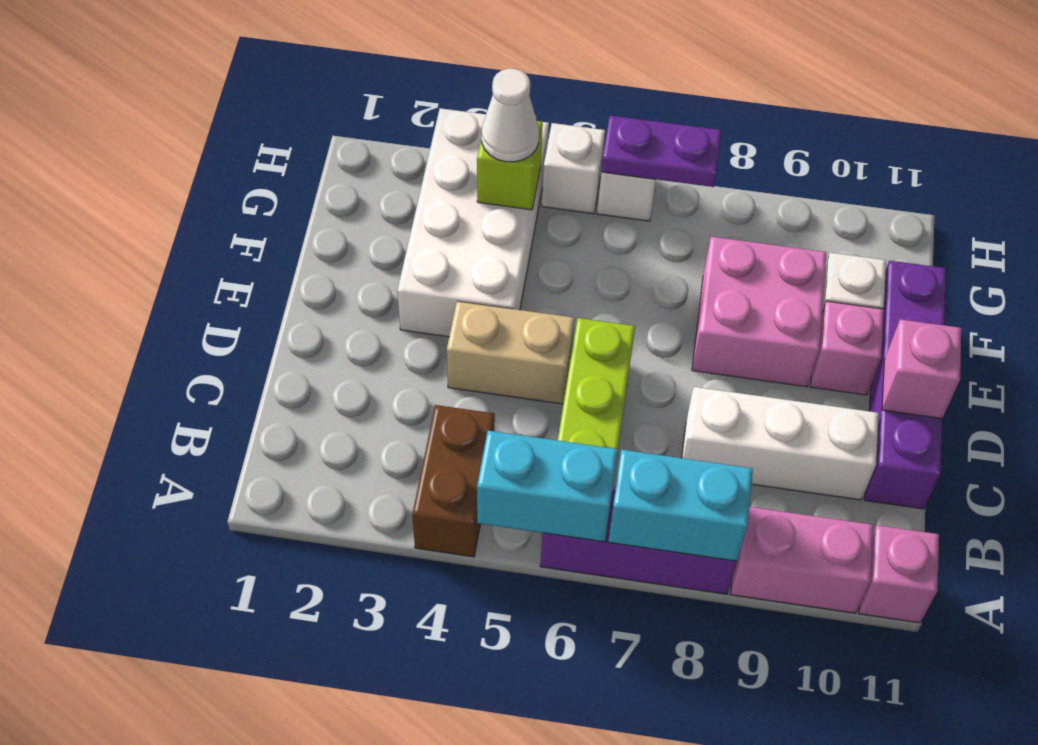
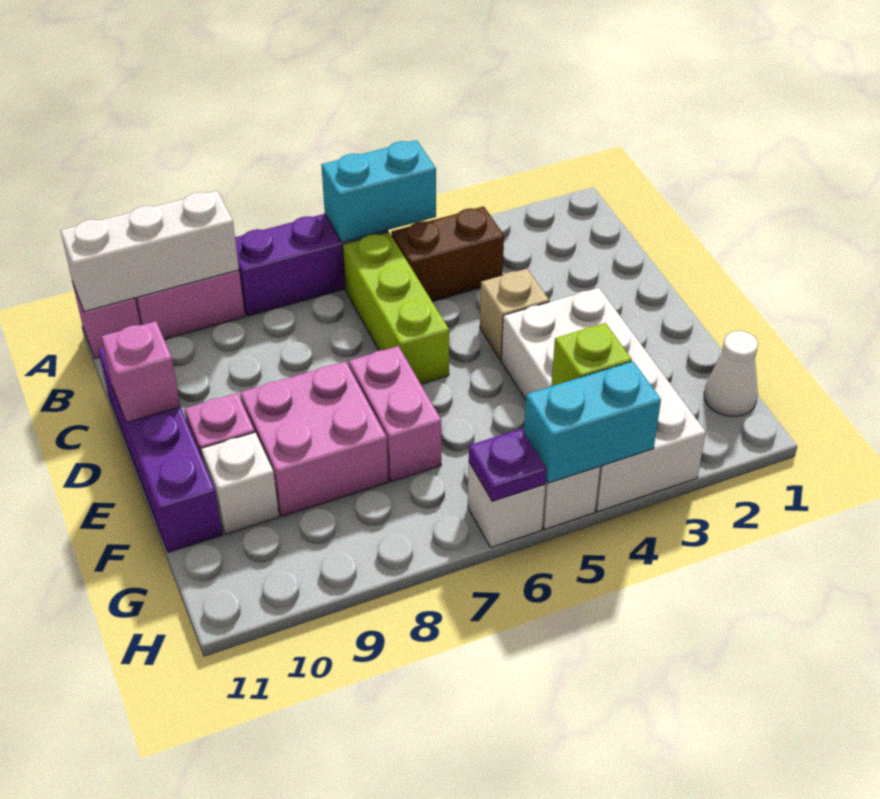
brown 1x2 brick [412,405,495,557] -> brown 1x2 brick turned to [391,206,504,301]
cyan 1x2 brick [608,450,753,561] -> cyan 1x2 brick moved to [524,361,661,483]
white 1x3 brick [682,387,879,500] -> white 1x3 brick moved to [60,191,239,312]
tan 1x2 brick [447,301,574,404] -> tan 1x1 brick [480,269,549,360]
none -> pink 1x2 brick [349,346,441,482]
white 1x1 cone [482,69,539,162] -> white 1x1 cone moved to [704,331,758,417]
purple 1x2 plate [601,116,721,187] -> purple 1x1 plate [469,429,547,501]

